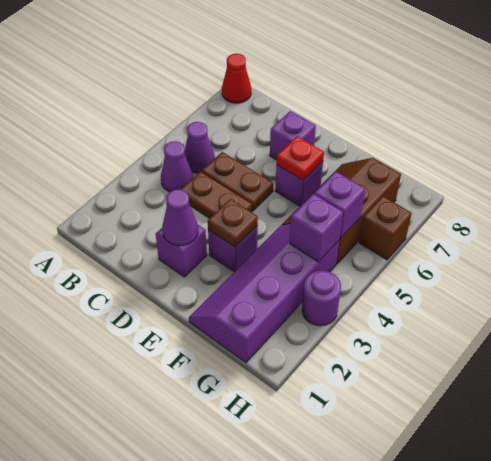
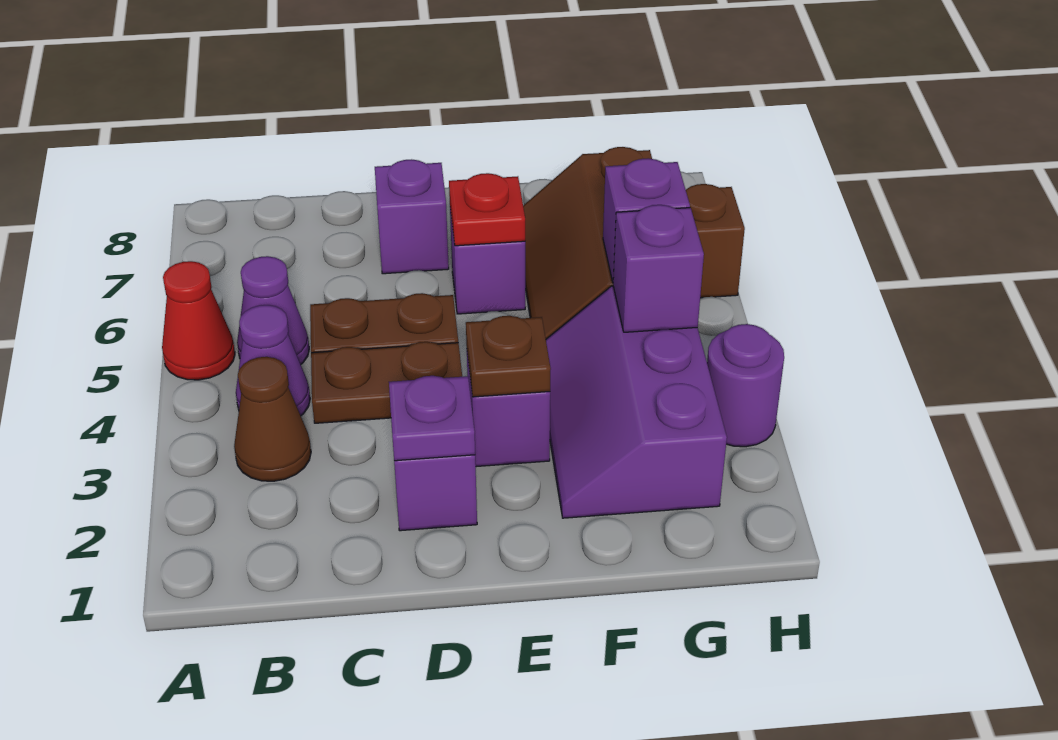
red 1x1 cone [222,54,251,103] -> red 1x1 cone moved to [162,261,235,380]
none -> brown 1x1 cone [234,357,311,481]
purple 1x1 cone [162,189,198,246] -> purple 1x1 plate [389,376,475,461]
purple 2x4 slope [189,224,339,363] -> purple 2x3 slope [546,286,727,518]

